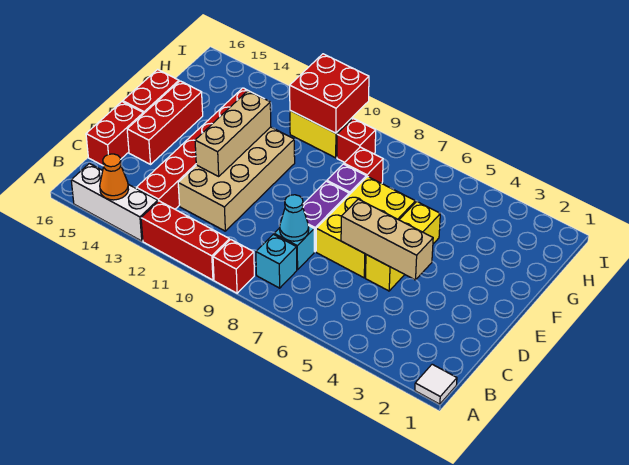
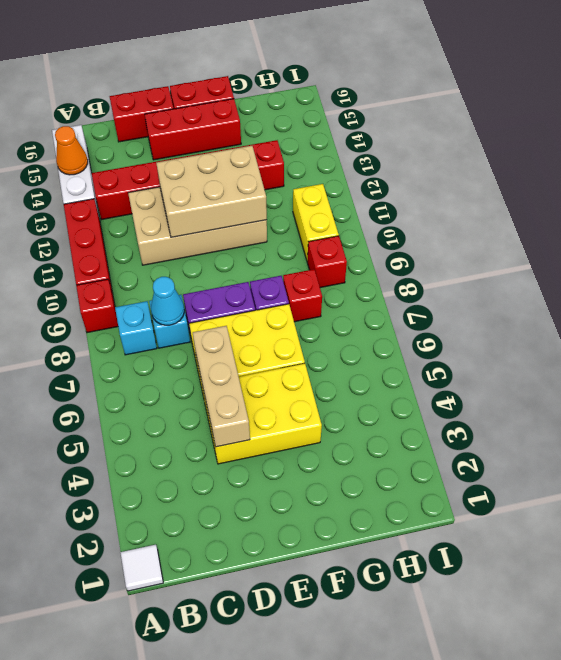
yellow 1x3 brick [366,202,440,291] -> yellow 2x3 brick [202,363,322,464]
tan 1x3 brick [195,91,271,176] -> tan 2x3 brick [156,146,267,237]
red 2x2 brick [290,54,369,133] -> none

